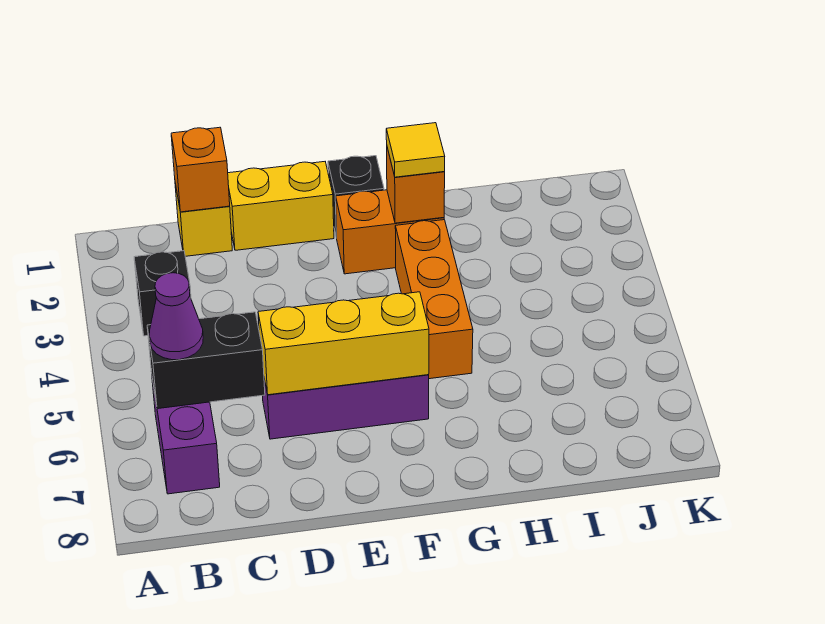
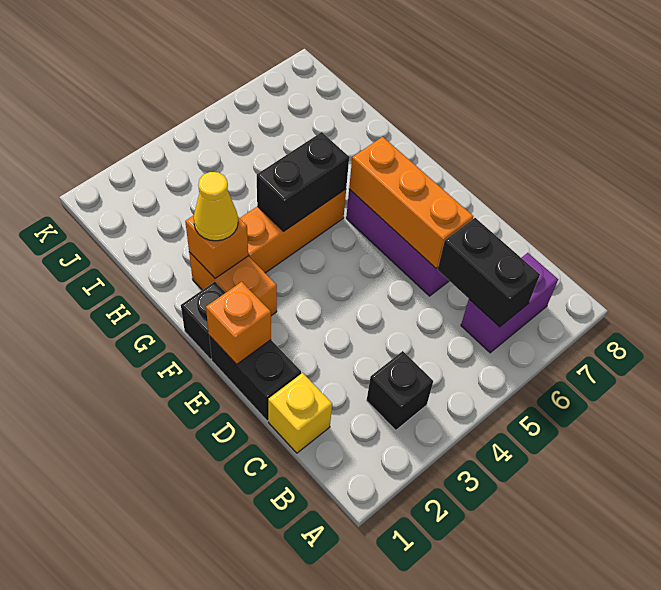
purple 1x1 cone [149,273,203,360] -> none
orange 1x1 brick [171,127,230,212] -> orange 1x1 brick moved to [206,282,271,365]
yellow 1x2 brick [228,162,334,250] -> black 1x2 brick [209,336,301,421]
yellow 1x3 brick [258,292,429,395] -> orange 1x3 brick [349,137,473,268]
yellow 1x1 tile [386,123,445,177] -> yellow 1x1 cone [194,172,238,241]
none -> black 1x2 brick [257,132,349,232]

